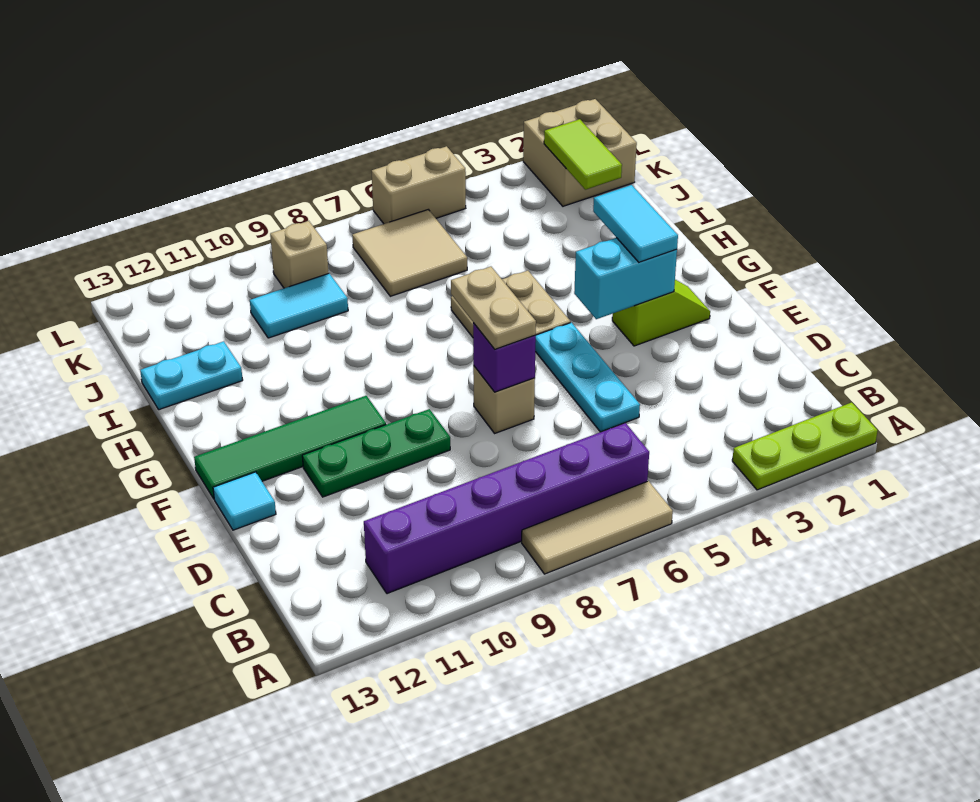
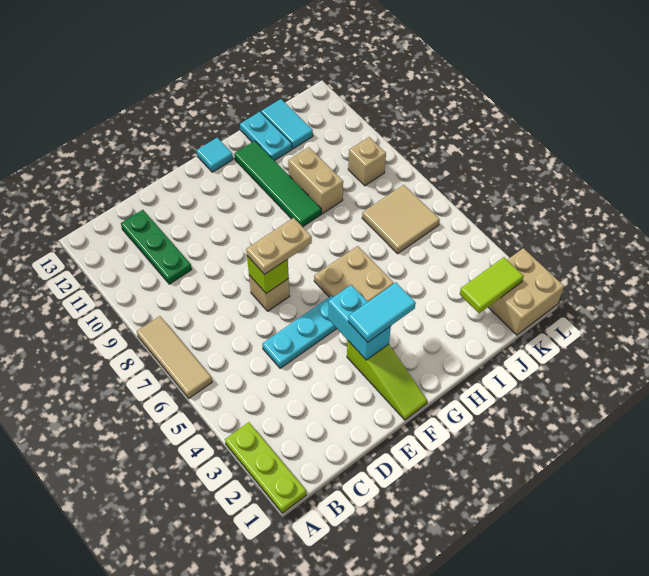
purple 1x6 brick [364,423,649,594] -> none
purple 1x1 brick [473,323,536,392] -> lime 1x1 brick [247,256,289,293]
green 1x3 plate [302,409,450,497] -> green 1x3 plate moved to [121,210,192,284]
cyan 1x1 tile [213,472,276,530] -> cyan 1x1 tile moved to [197,138,233,172]
lime 1x2 slope [612,280,710,346] -> lime 1x3 slope [347,341,427,420]
green 1x4 tile [194,396,386,499] -> green 1x4 tile moved to [234,141,321,227]
cyan 1x2 tile [250,274,348,338] -> cyan 1x2 tile moved to [261,99,313,149]
tan 1x2 brick [372,146,466,224] -> tan 1x2 brick moved to [288,147,343,214]

